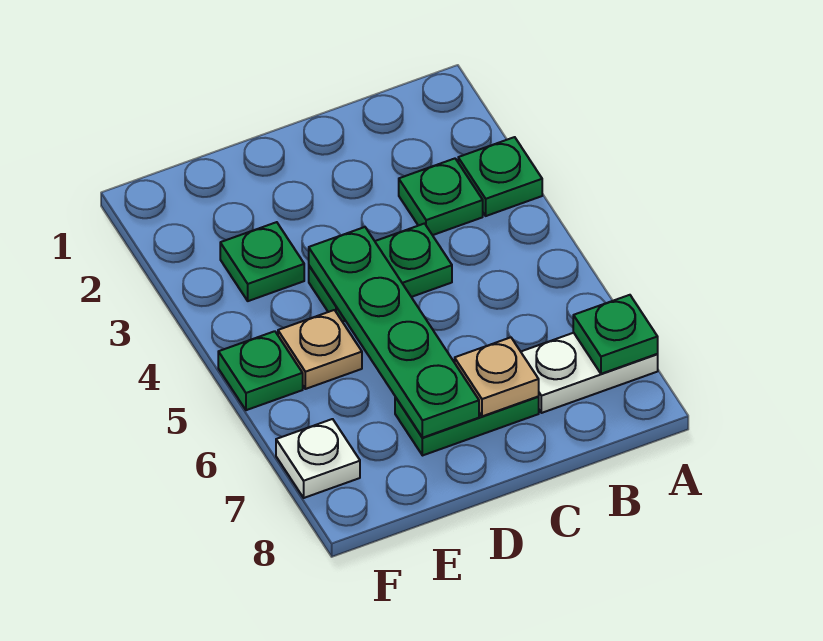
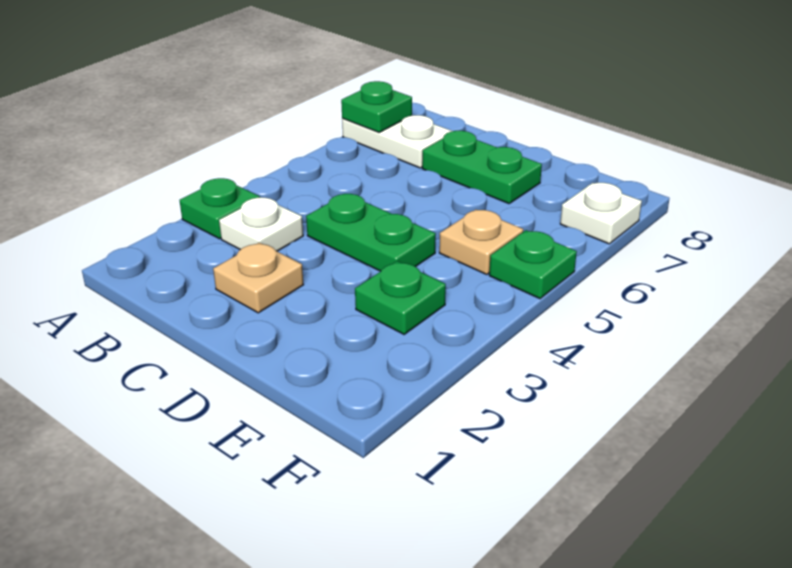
green 1x1 plate [399,159,483,235] -> white 1x1 plate [219,198,303,251]
tan 1x1 plate [455,337,539,416] -> tan 1x1 plate moved to [213,243,304,313]
green 1x4 plate [309,227,479,438] -> none

